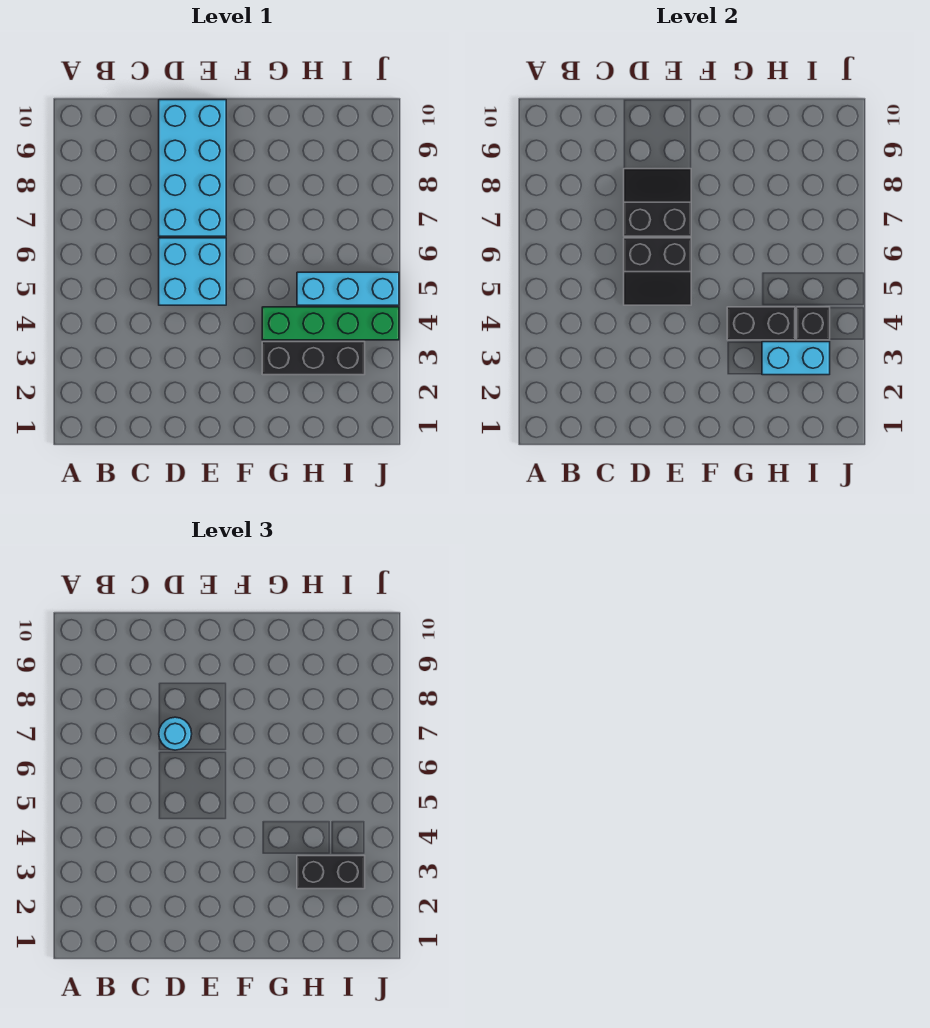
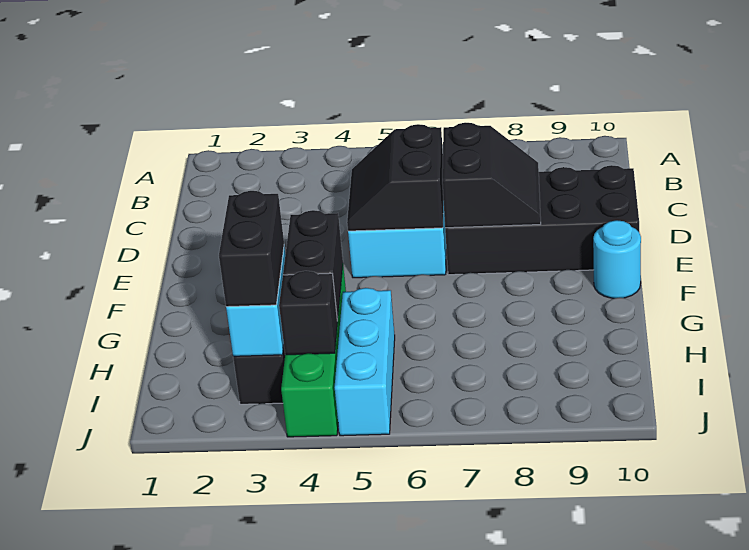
cyan 2x4 brick [159,100,226,236] -> black 2x4 brick [445,165,639,275]
cyan 1x1 round brick [159,717,192,750] -> cyan 1x1 round brick moved to [593,220,641,298]

